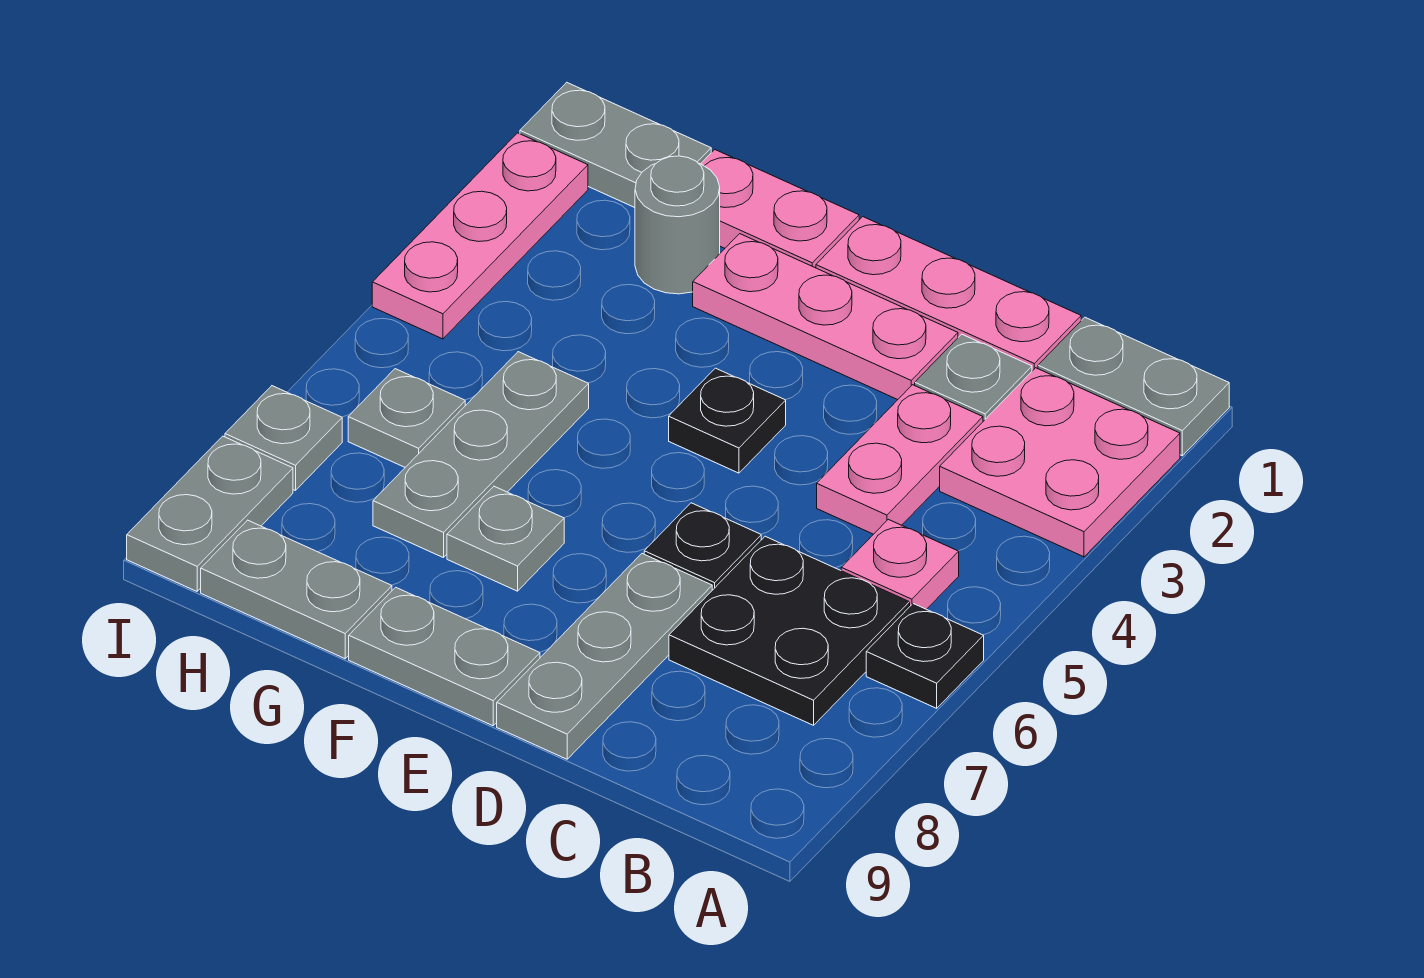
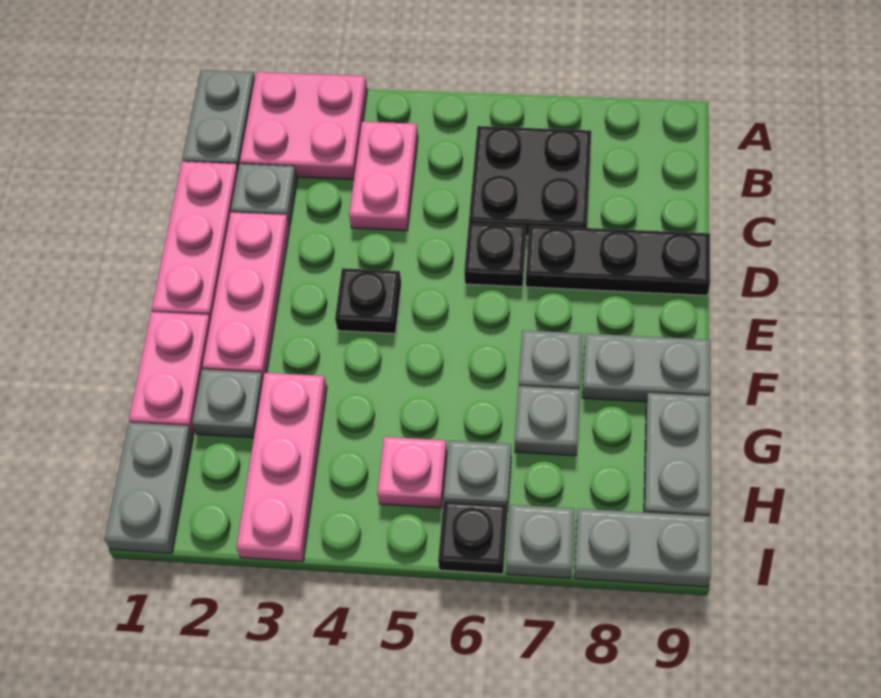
black 1x1 plate [866,604,984,708] -> black 1x1 plate moved to [438,501,507,574]
pink 1x1 plate [841,519,959,609] -> pink 1x1 plate moved to [377,437,447,508]
pink 1x2 plate [817,385,983,534] -> pink 1x2 plate turned to [349,122,418,231]
grey 1x3 plate [497,554,712,759] -> black 1x3 plate [526,225,710,296]
grey 1x2 plate [349,587,540,726] -> grey 1x2 plate turned to [582,334,710,402]
grey 1x1 round brick [635,156,720,294] -> grey 1x1 plate [192,370,263,438]
grey 1x3 plate [373,352,589,558] -> grey 1x1 plate [515,386,580,456]
pink 1x3 plate [372,133,588,339] -> pink 1x3 plate turned to [236,373,327,562]

